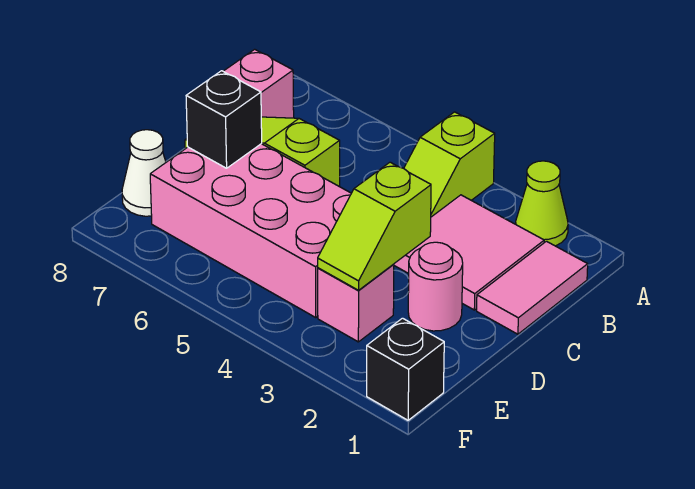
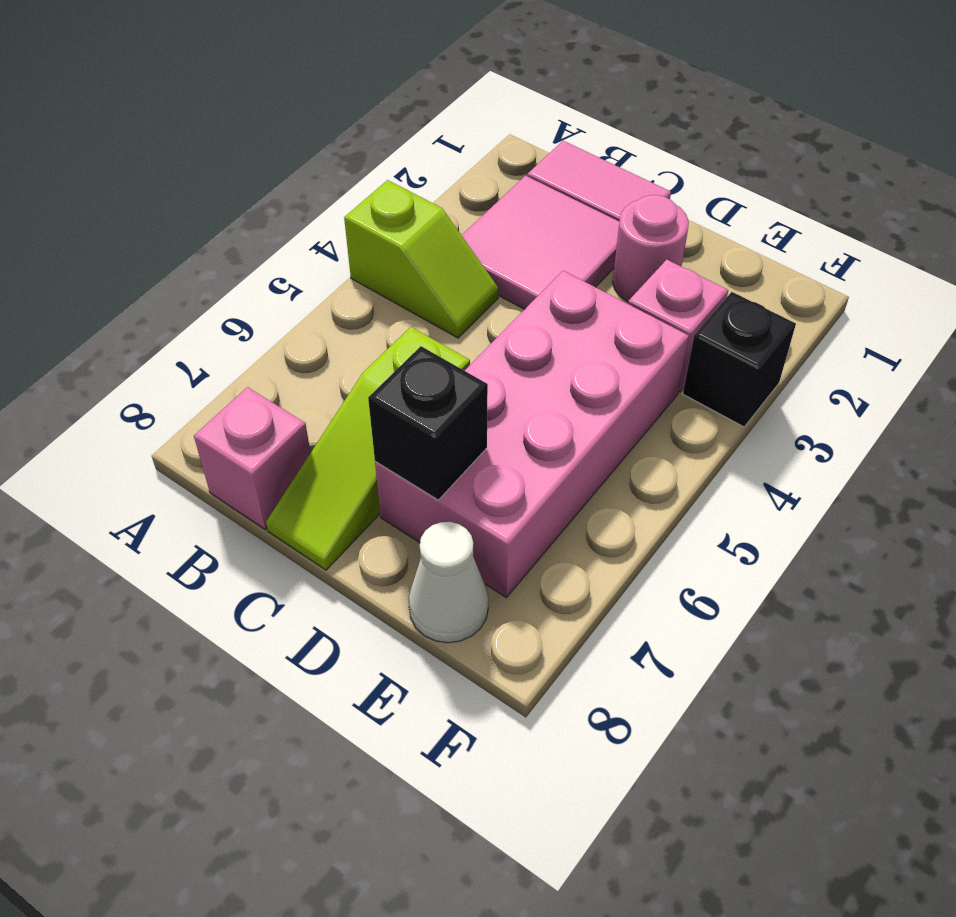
lime 1x1 cone [516,161,568,246] -> none
lime 1x2 slope [318,162,431,290] -> none
black 1x1 brick [367,318,444,420] -> black 1x1 brick moved to [683,292,796,427]

